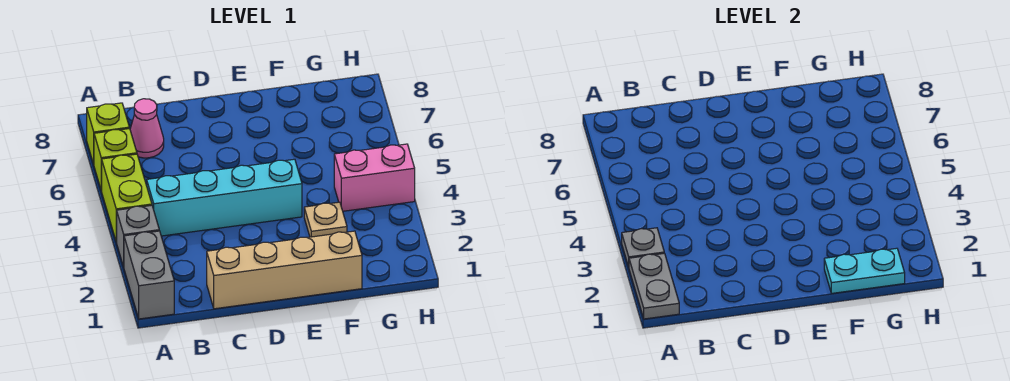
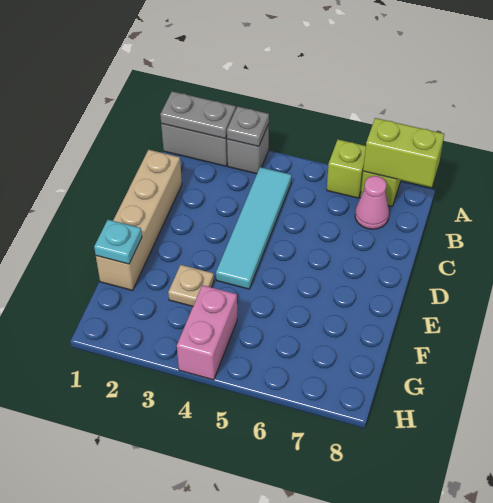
lime 1x2 brick [102,154,152,242] -> lime 1x2 brick moved to [363,118,444,187]
cyan 1x4 brick [147,159,302,236] -> cyan 1x4 tile [216,167,291,289]
cyan 1x2 plate [824,248,905,293] -> cyan 1x1 plate [94,220,142,264]

